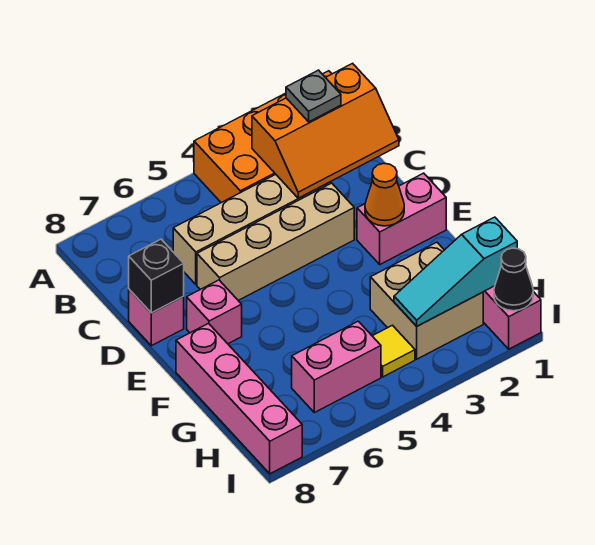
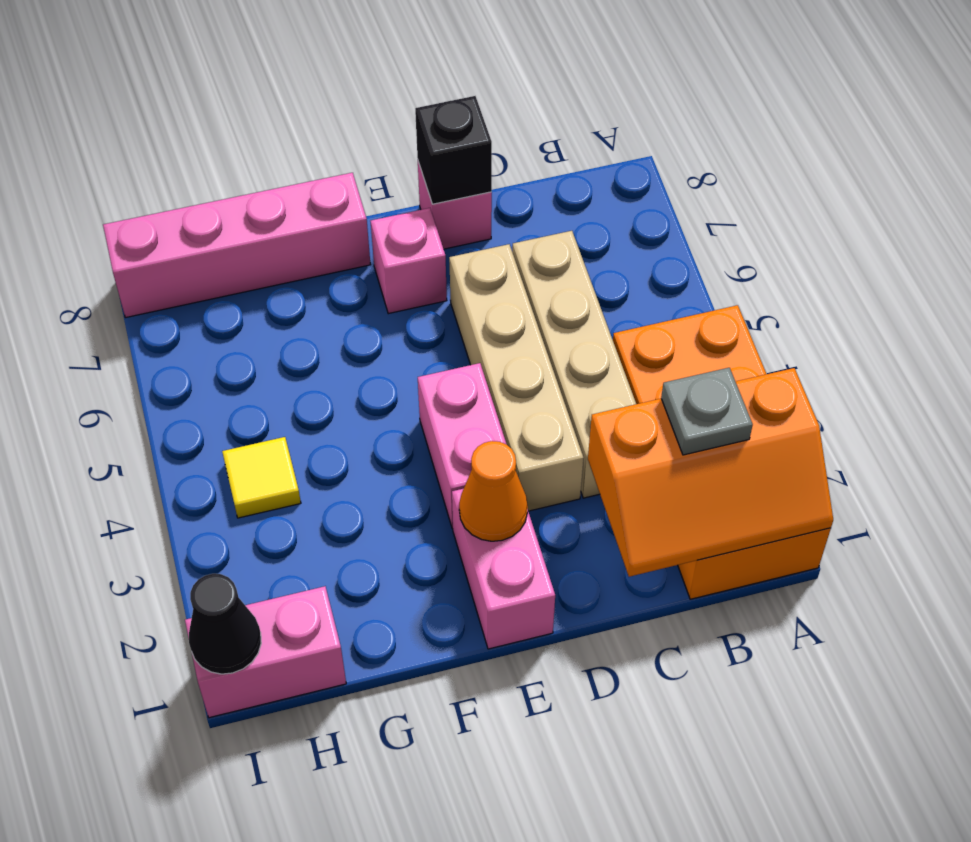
orange 2x3 slope [252,63,399,198] -> orange 2x3 slope turned to [588,368,833,577]
tan 2x2 brick [370,242,483,359] -> none
cyan 1x3 slope [394,217,517,326] -> none
pink 1x2 brick [292,321,381,413] -> pink 1x2 brick moved to [418,363,506,529]

